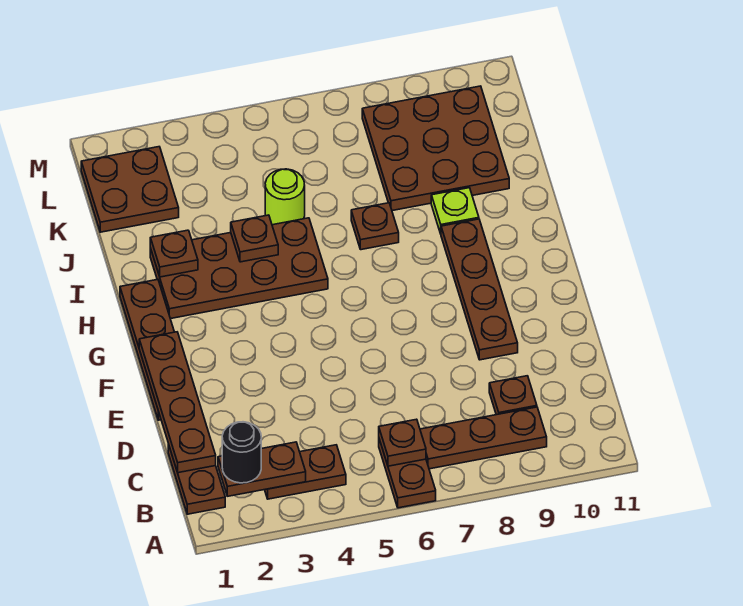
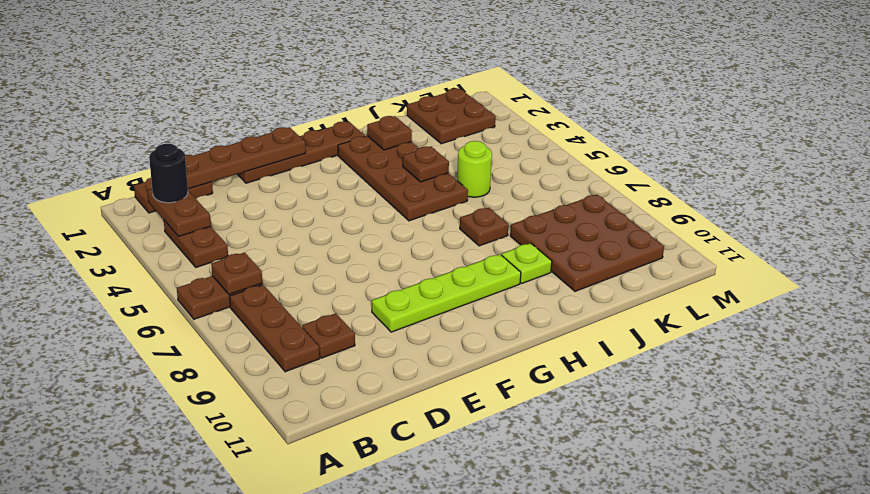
brown 1x4 plate [441,219,518,360] -> lime 1x4 plate [372,254,521,332]

